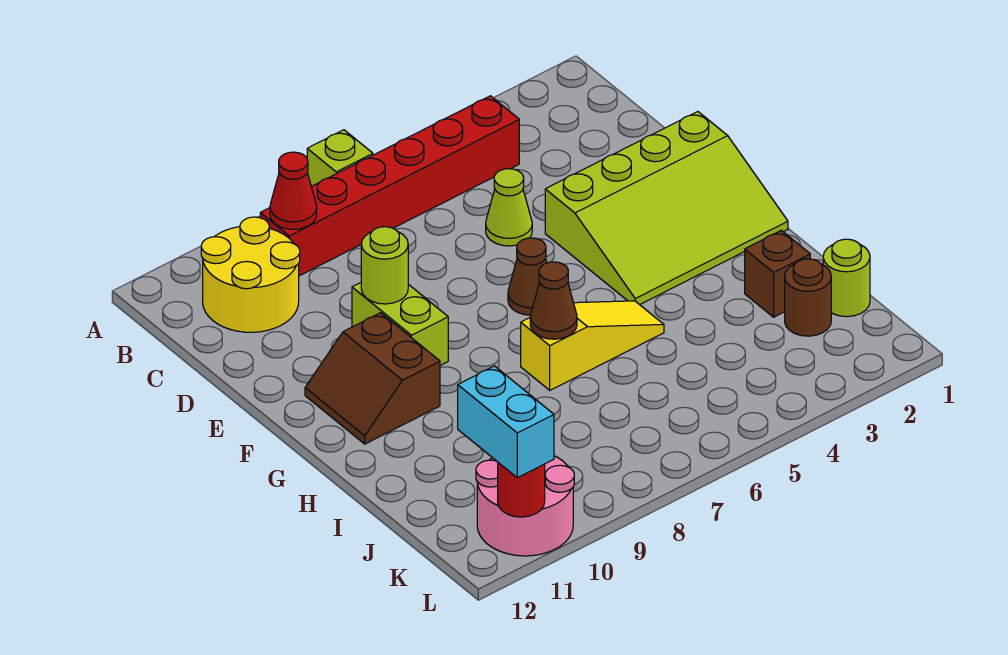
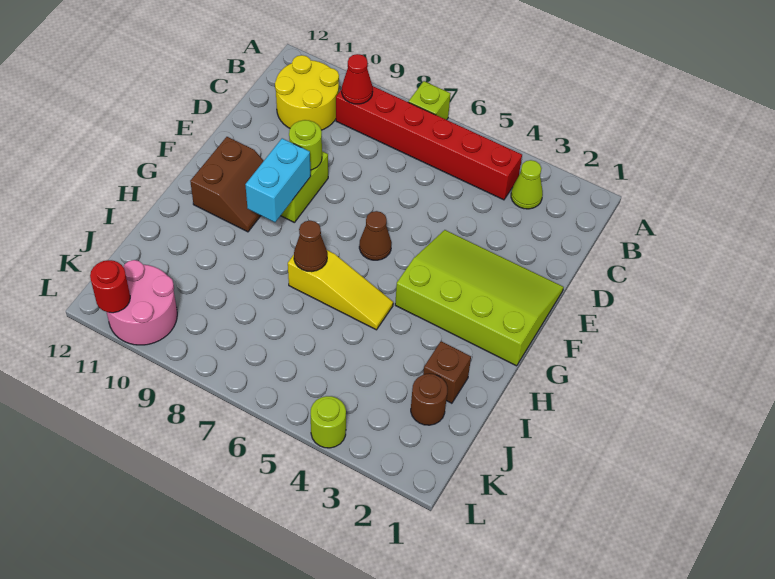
lime 1x1 cone [486,169,532,246] -> lime 1x1 cone moved to [511,160,543,209]
lime 3x4 slope [545,112,788,305] -> lime 3x4 slope turned to [395,230,564,366]
brown 2x2 slope [305,313,440,444] -> brown 2x2 slope turned to [190,137,264,232]
lime 1x1 round brick [823,239,870,317] -> lime 1x1 round brick moved to [310,396,346,448]
cyan 1x2 brick [458,366,554,478] -> cyan 1x2 brick moved to [245,138,311,222]

